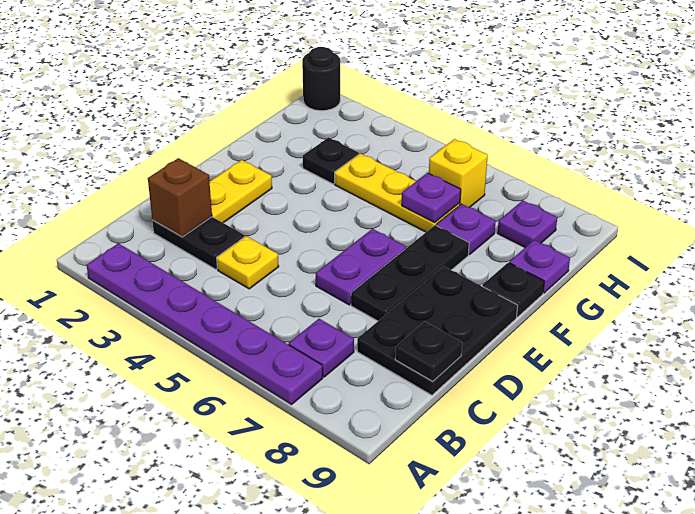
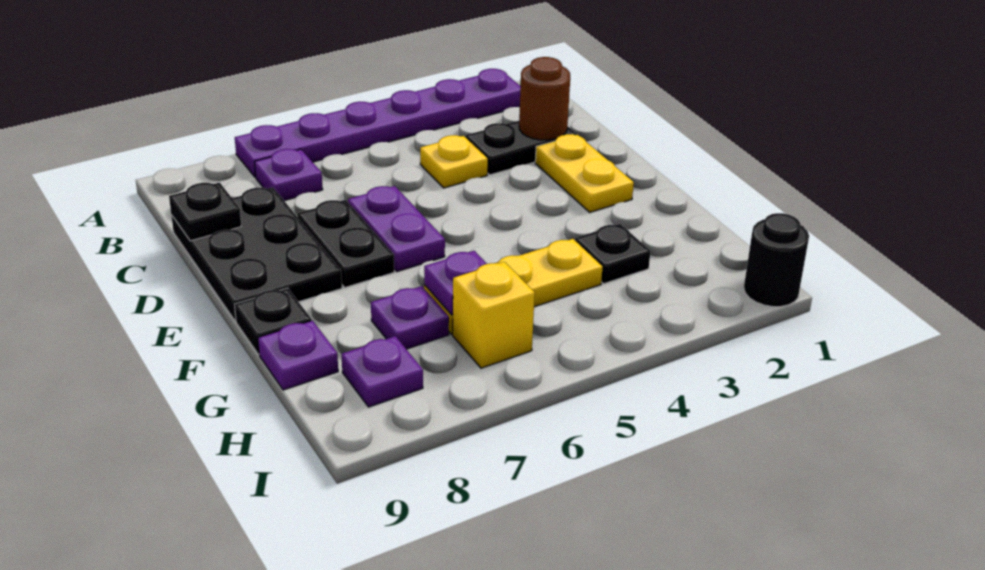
brown 1x1 brick [148,158,212,237] -> brown 1x1 round brick [519,57,570,140]
black 1x3 plate [351,225,469,321] -> black 1x2 plate [297,200,394,287]

